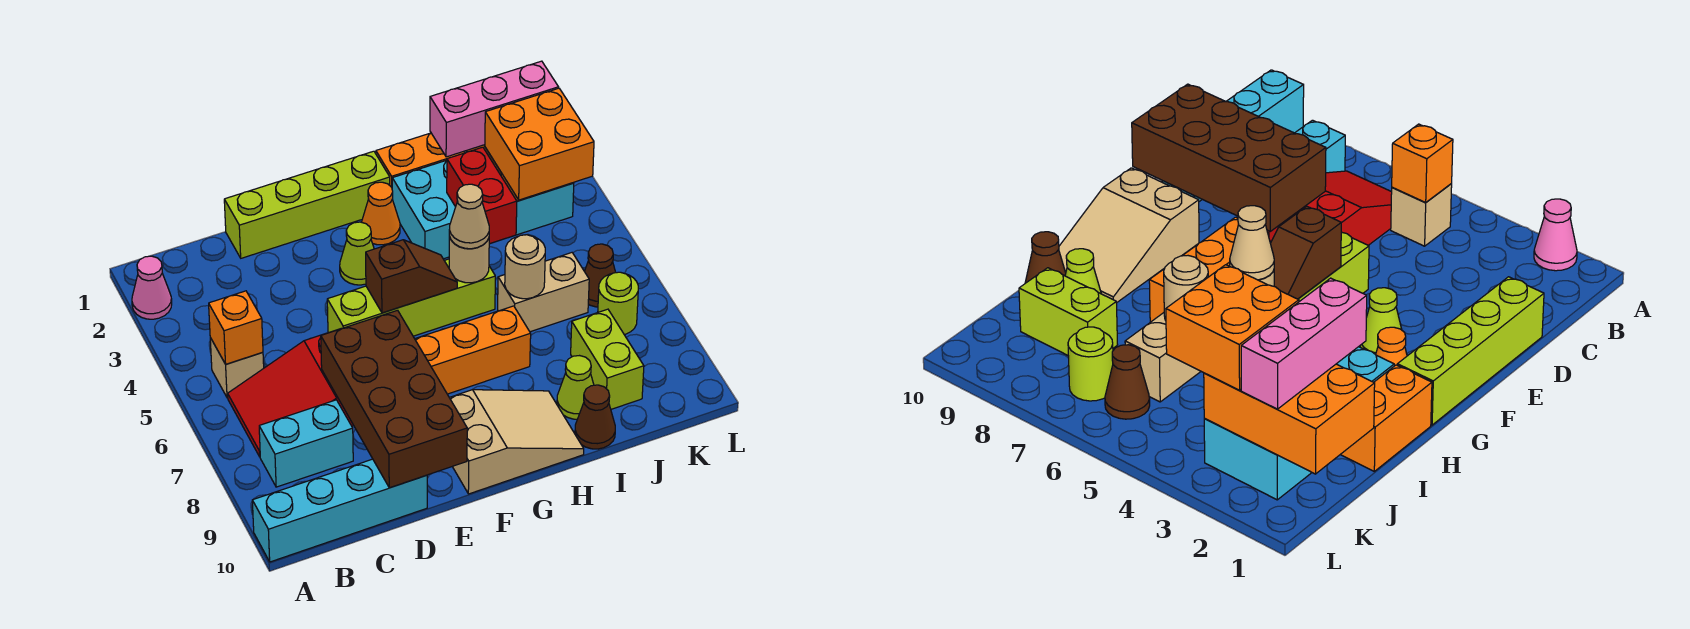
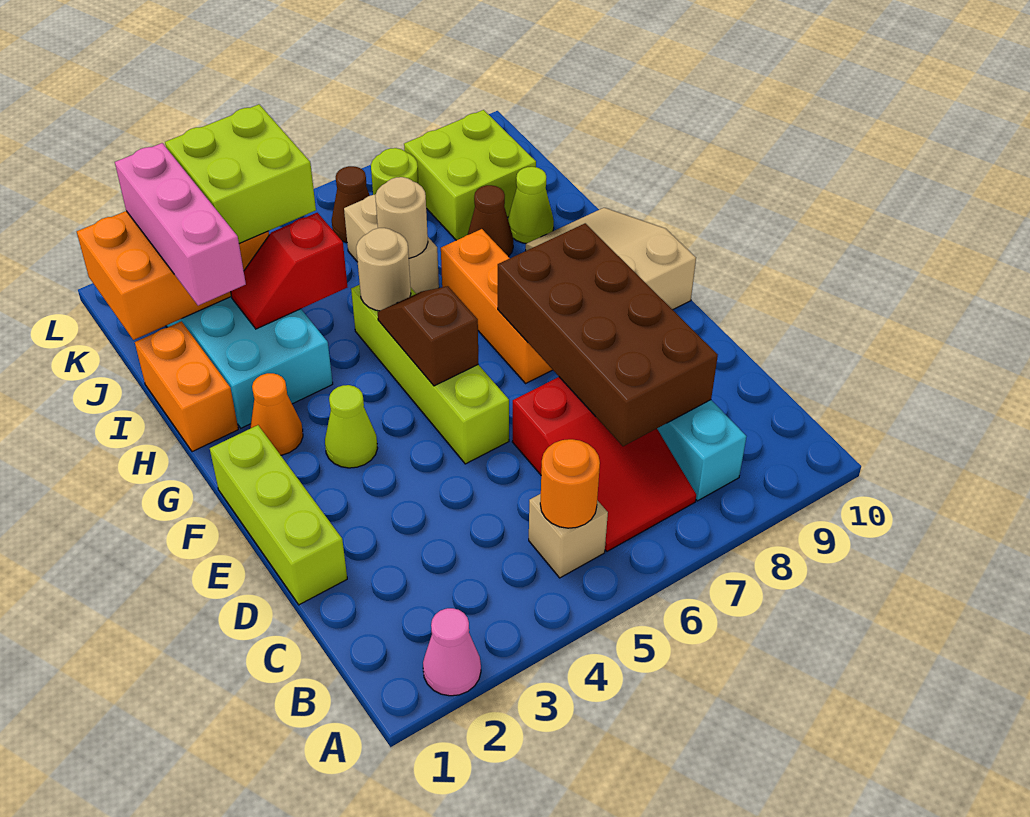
cyan 1x4 brick [252,459,427,562] -> none
orange 1x1 brick [209,291,263,364] -> orange 1x1 round brick [540,439,600,528]
lime 1x4 brick [224,151,390,258] -> lime 1x3 brick [210,425,347,605]
brown 2x4 brick [321,310,467,488] -> brown 2x4 brick turned to [498,223,718,446]
tan 1x1 cone [449,184,489,249] -> none
red 1x2 brick [447,147,517,244] -> red 1x2 slope [231,213,347,329]
brown 1x1 cone [575,385,615,449] -> brown 1x1 cone moved to [468,185,513,257]
orange 2x2 brick [485,88,594,200] -> lime 2x2 brick [165,104,316,243]
lime 1x2 brick [571,309,644,409] -> lime 2x2 brick [404,110,536,240]

